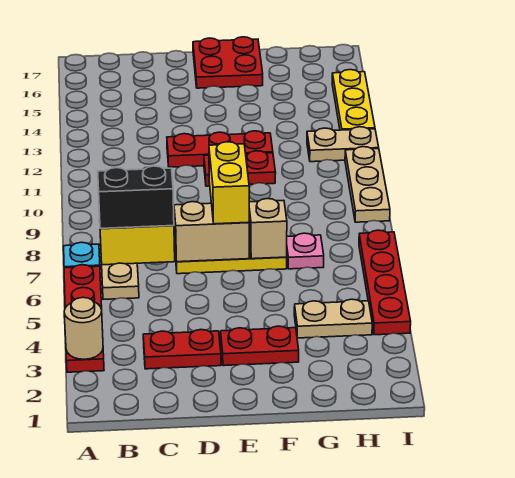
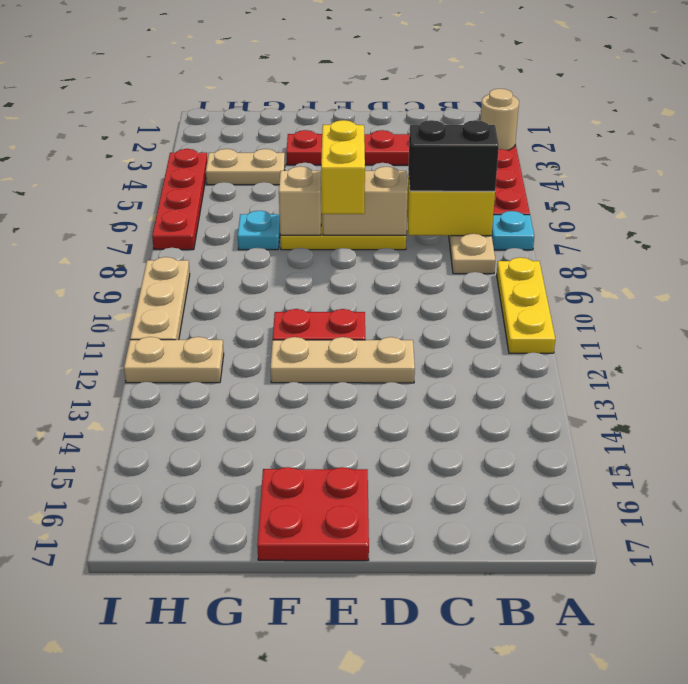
red 1x3 plate [167,131,273,167] -> tan 1x3 plate [270,337,415,383]
pink 1x1 plate [287,233,324,269] -> cyan 1x1 plate [238,211,280,250]
yellow 1x3 plate [332,70,375,130] -> yellow 1x3 plate moved to [497,257,555,353]

